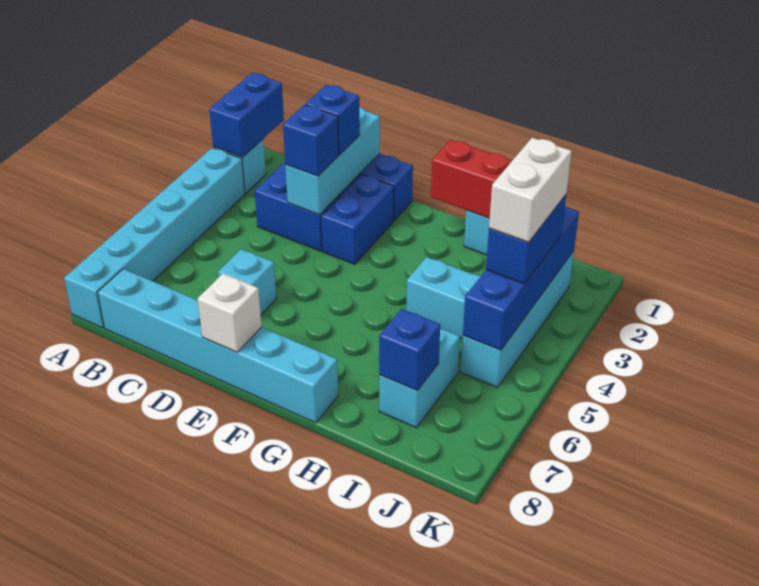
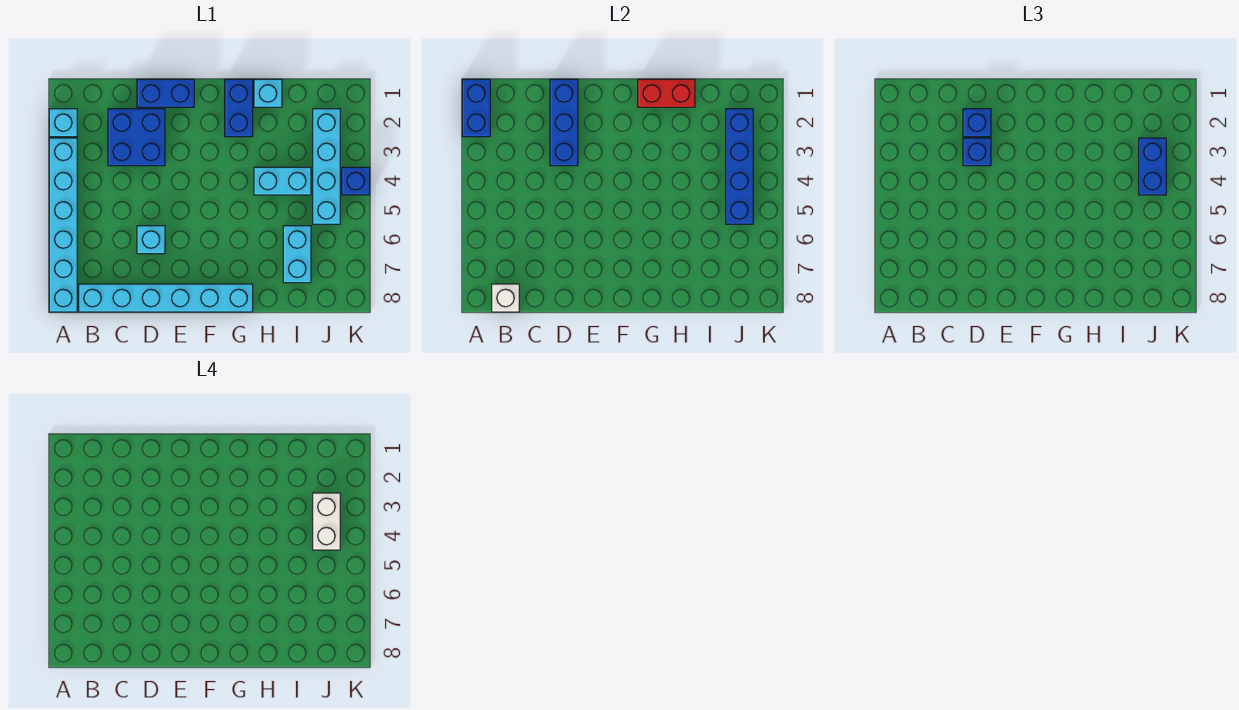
cyan 1x3 brick [285,107,380,215] -> blue 1x3 brick [550,79,578,166]
blue 1x2 brick [321,175,394,264] -> blue 1x2 brick moved to [225,79,253,137]
white 1x1 brick [198,274,262,352] -> white 1x1 brick moved to [492,284,519,312]
blue 1x1 brick [379,309,440,391] -> blue 1x1 brick moved to [342,167,370,195]

